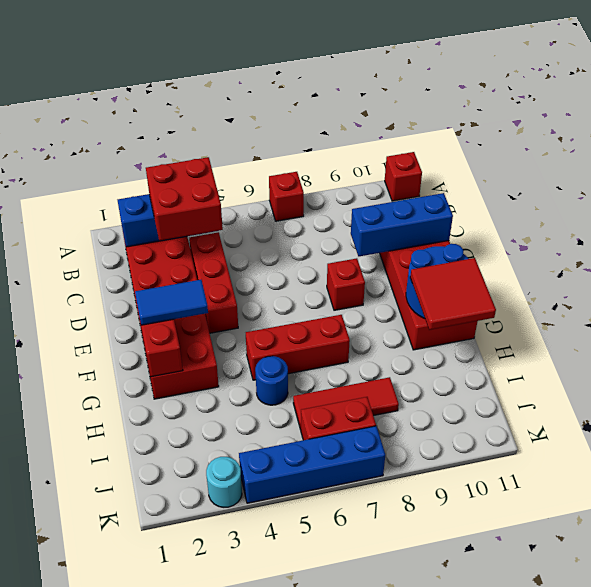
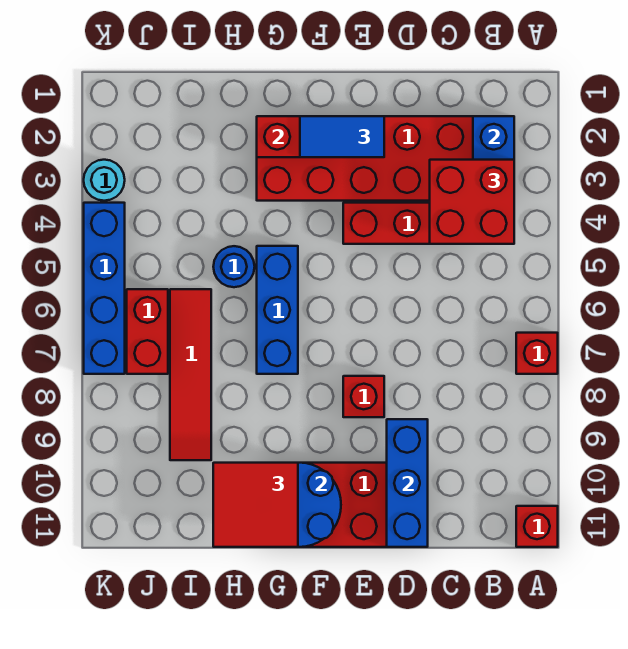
blue 1x2 tile [135,280,208,325] -> blue 1x2 tile turned to [300,116,384,157]
red 1x3 brick [246,315,350,380] -> blue 1x3 brick [257,246,298,374]
red 1x3 tile [293,377,399,430] -> red 1x4 tile [170,289,211,460]

